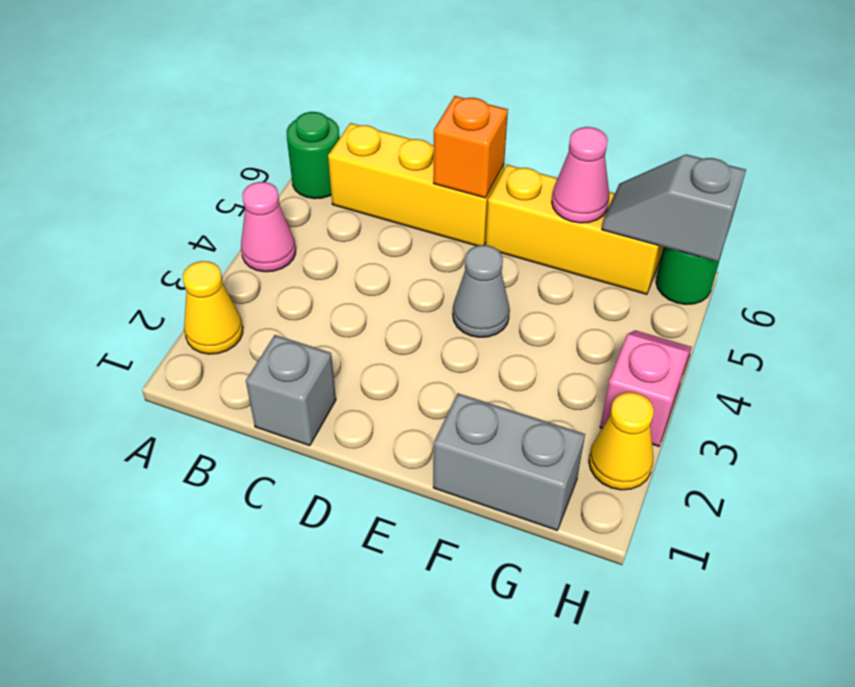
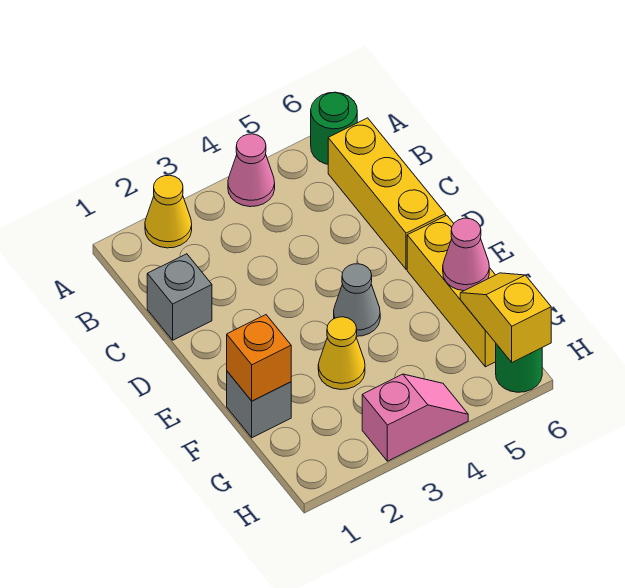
orange 1x1 brick [433,96,508,198] -> orange 1x1 brick moved to [227,315,291,401]
grey 1x2 brick [433,393,585,530] -> grey 1x1 brick [227,371,291,438]
grey 1x2 slope [602,154,746,262] -> yellow 1x2 slope [460,273,551,362]
yellow 1x1 cone [589,392,654,490] -> yellow 1x1 cone moved to [318,317,365,390]

